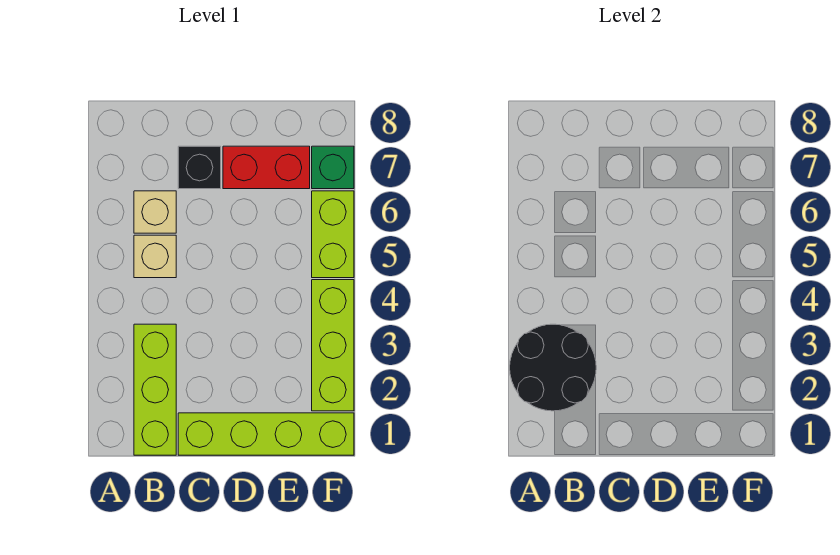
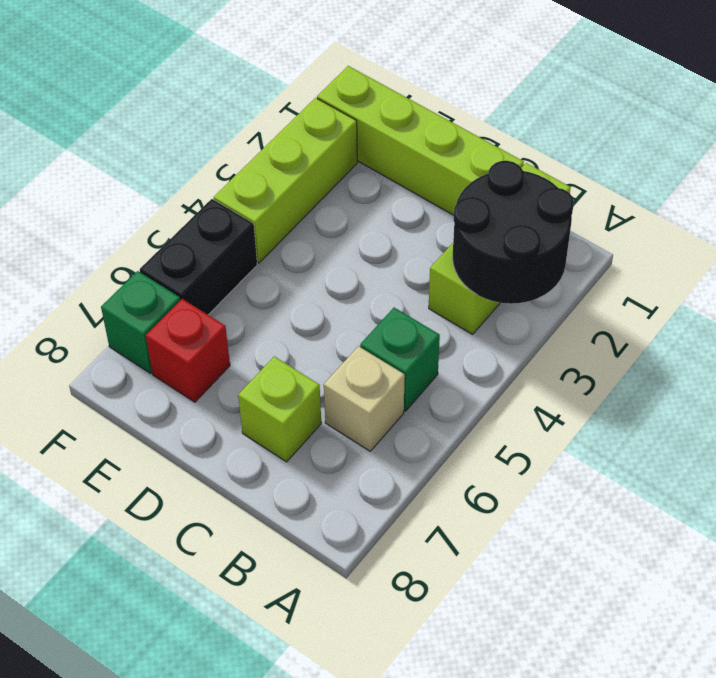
tan 1x1 brick [134,235,176,278] -> green 1x1 brick [360,308,440,411]
black 1x1 brick [178,146,221,189] -> lime 1x1 brick [238,356,321,462]
red 1x2 brick [223,146,310,189] -> red 1x1 brick [146,299,230,402]
lime 1x2 brick [312,191,354,278] -> black 1x2 brick [140,199,257,315]

